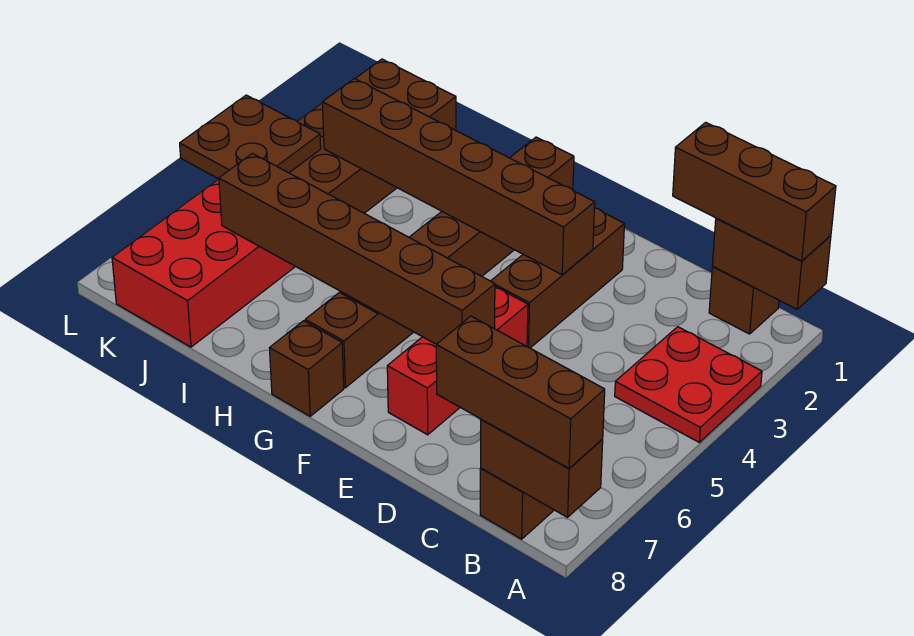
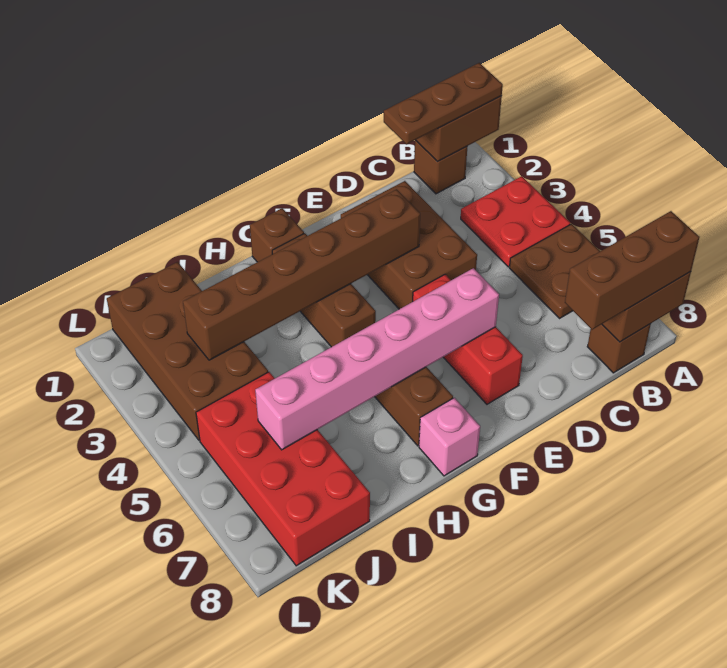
brown 1x3 brick [673,122,836,261] -> brown 1x3 plate [384,63,503,144]
brown 1x3 brick [491,208,624,348] -> brown 2x3 brick [341,181,477,309]
brown 1x6 brick [219,153,495,344] -> pink 1x6 brick [255,268,499,450]
brown 1x1 brick [270,321,344,416] -> pink 1x1 brick [419,398,480,476]
brown 2x2 plate [180,95,321,179] -> brown 2x2 plate moved to [509,224,600,318]

